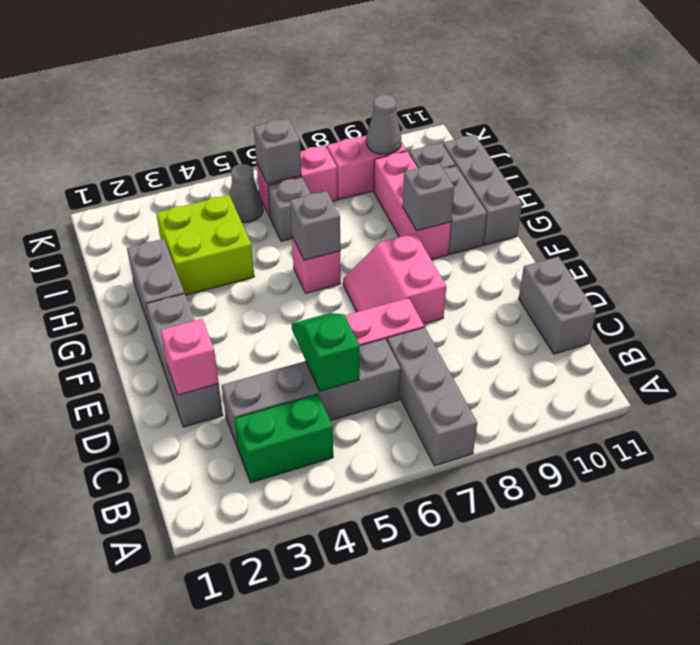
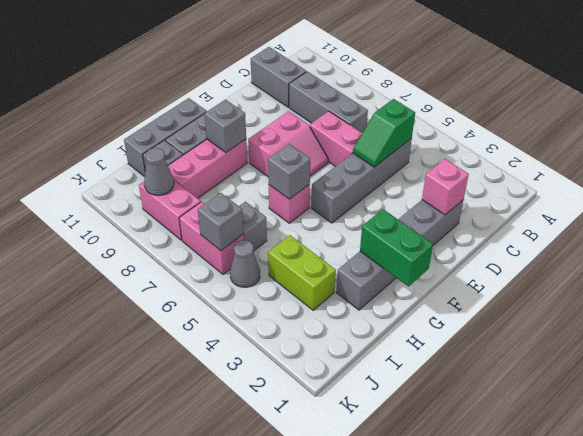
grey 1x3 brick [387,327,477,466] -> grey 1x3 brick turned to [289,71,368,133]
green 1x2 brick [234,394,333,483] -> green 1x2 brick moved to [360,209,433,286]
grey 1x4 brick [222,339,401,448] -> grey 1x4 brick turned to [311,138,412,223]
grey 1x2 brick [519,257,596,354] -> grey 1x2 brick turned to [251,47,306,107]
lime 2x2 brick [156,195,254,295] -> lime 1x2 brick [268,235,336,310]

